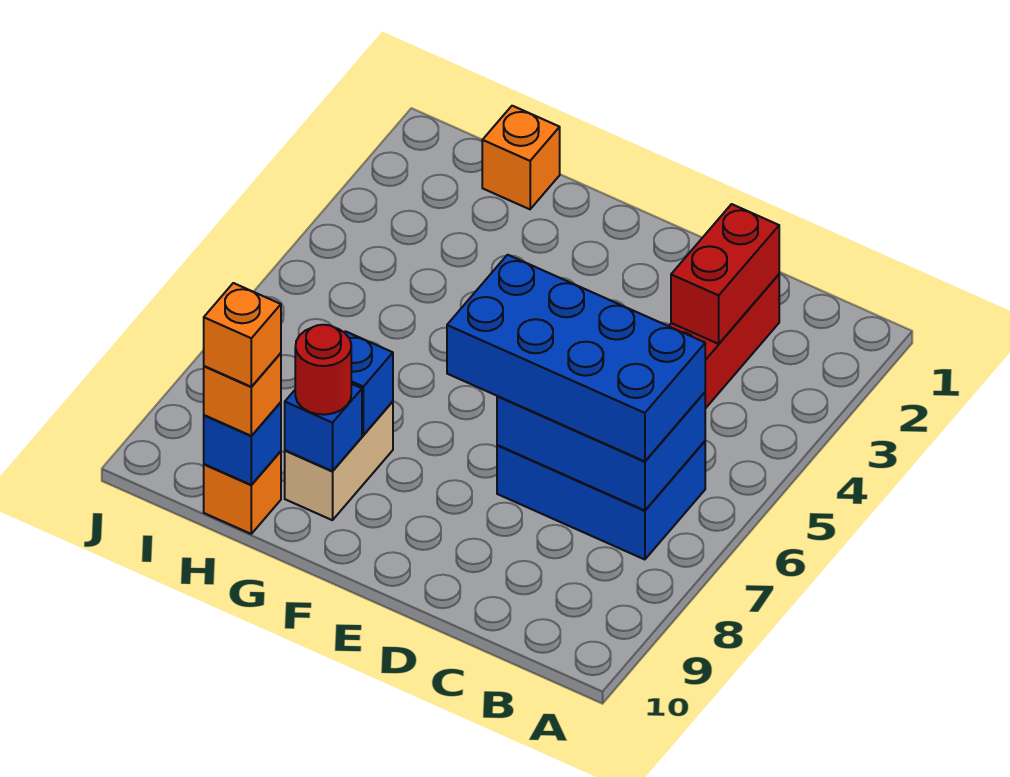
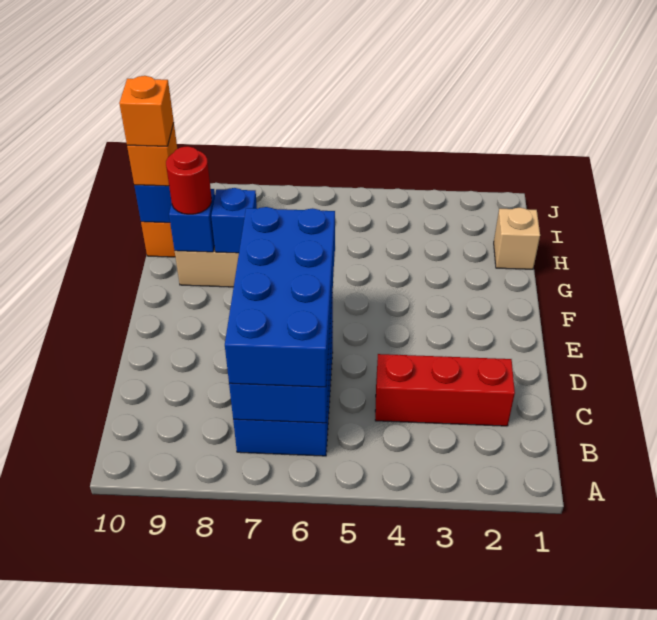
red 1x2 brick [671,204,779,344] -> none
orange 1x1 brick [482,106,560,209] -> tan 1x1 brick [494,208,540,269]

